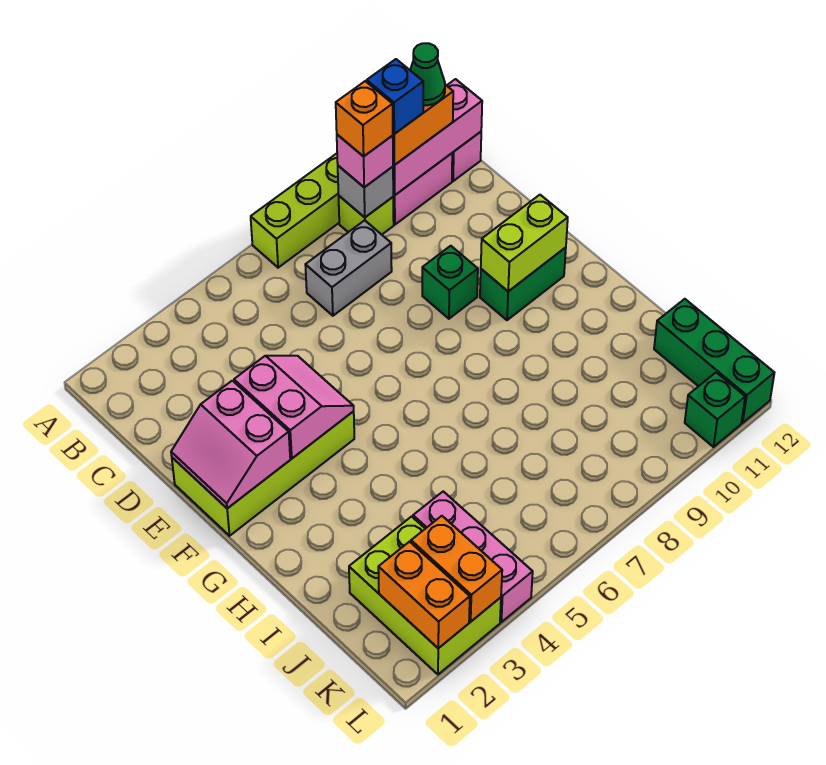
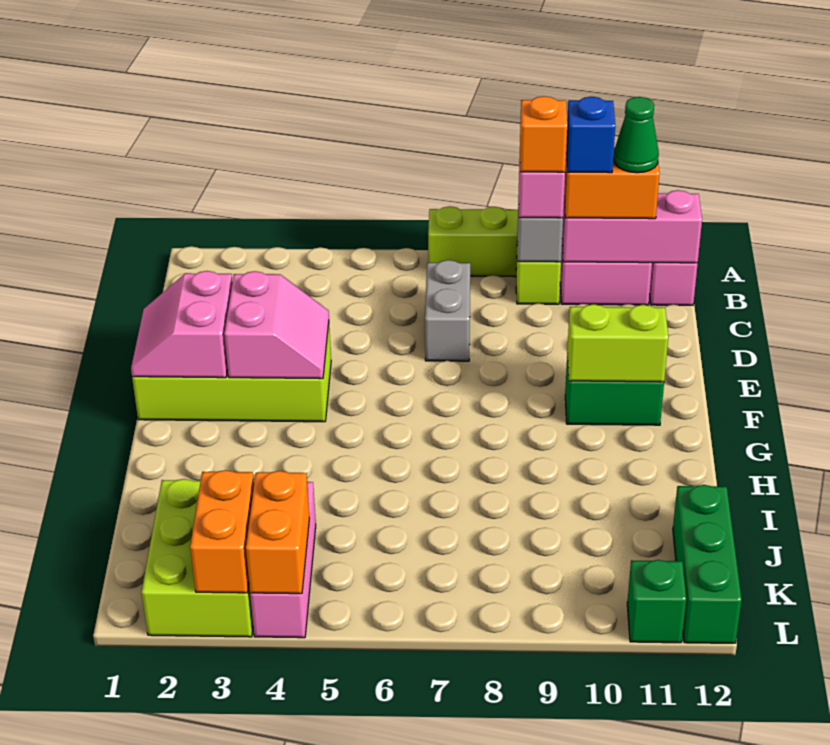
grey 1x2 brick [305,220,392,316] -> grey 1x2 brick turned to [425,260,470,361]
green 1x1 brick [422,246,478,319] -> none
orange 1x2 brick [378,542,470,648] -> orange 1x2 brick moved to [246,471,309,594]

